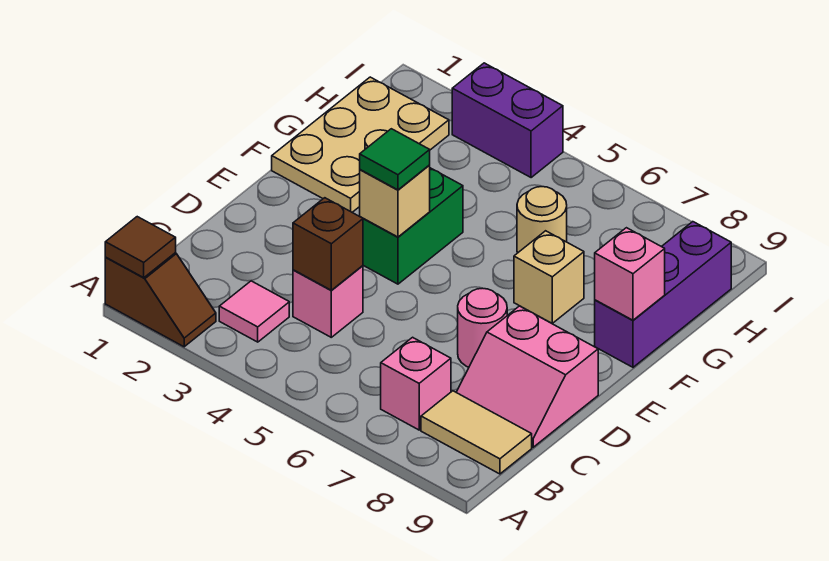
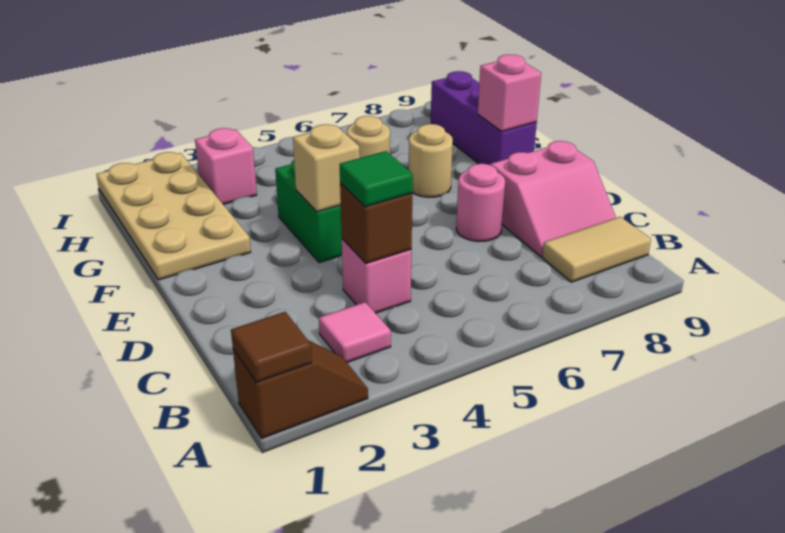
pink 1x1 brick [381,337,451,430] -> pink 1x1 brick moved to [195,128,257,204]
green 1x1 tile [360,129,430,190] -> green 1x1 tile moved to [340,151,413,207]
tan 2x3 plate [272,77,449,212] -> tan 2x4 plate [96,152,251,280]
tan 1x1 brick [514,231,584,324] -> tan 1x1 round brick [409,124,453,197]
purple 1x2 brick [452,63,563,178] -> none

